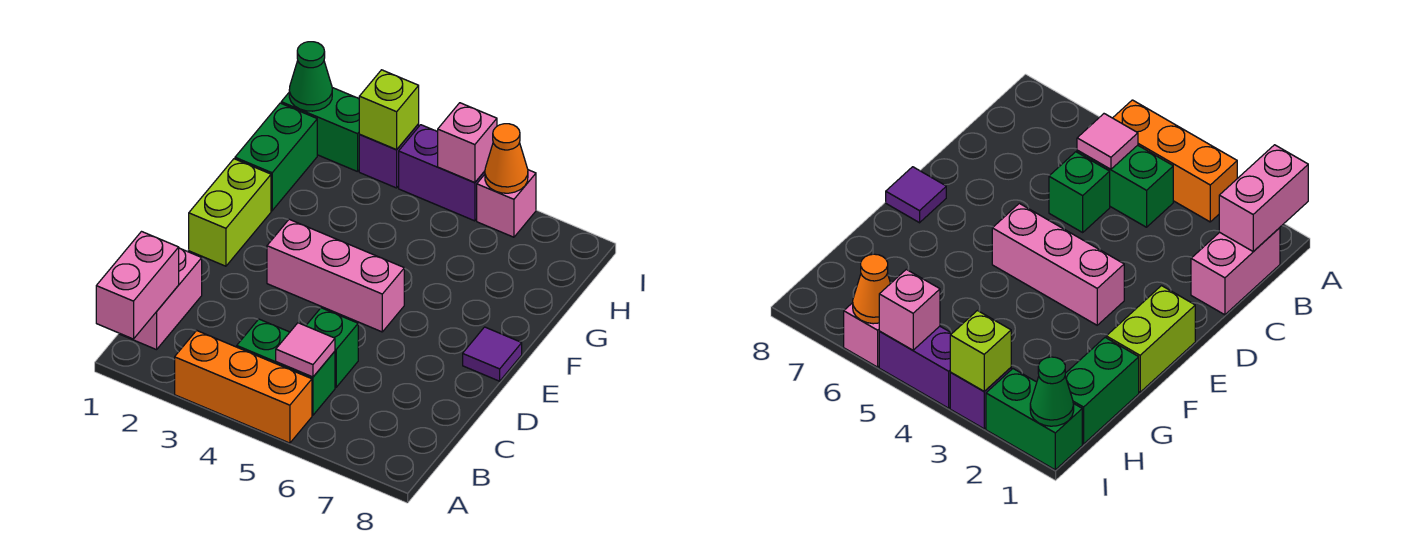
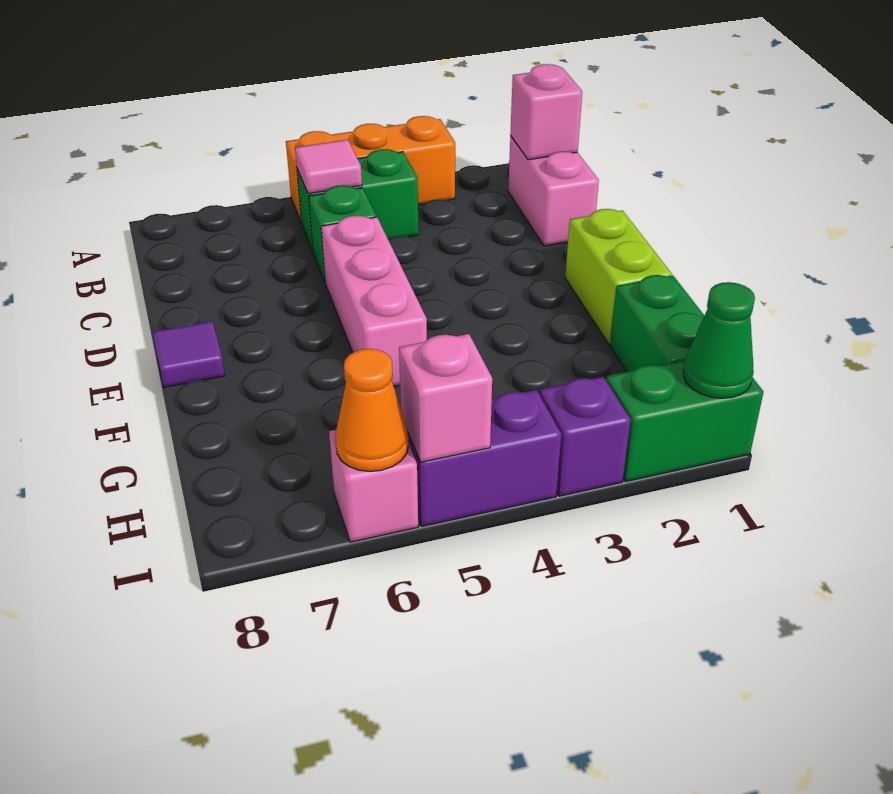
pink 1x2 brick [96,232,179,339] -> pink 1x1 brick [510,64,582,160]
pink 1x3 brick [267,219,404,332] -> pink 1x3 brick turned to [321,216,427,386]
lime 1x1 brick [359,70,419,150] -> none

